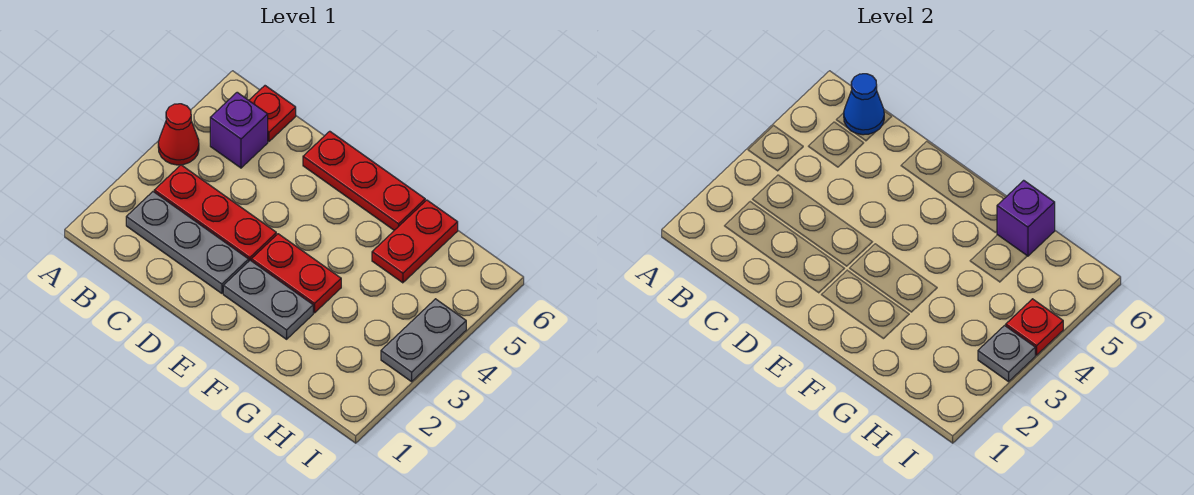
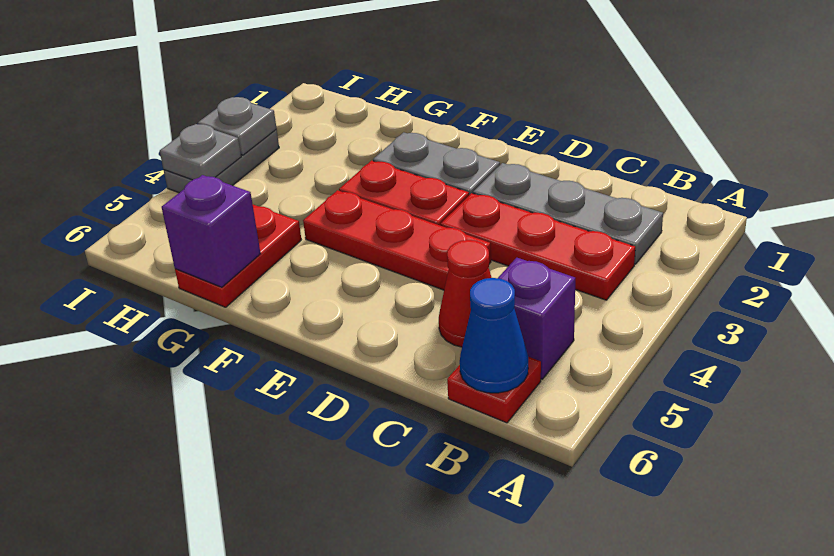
red 1x1 cone [158,104,199,165] -> red 1x1 cone moved to [439,240,492,347]
red 1x3 plate [303,131,425,230] -> red 1x3 plate moved to [303,190,491,290]
red 1x1 plate [1006,299,1063,355] -> grey 1x1 plate [160,124,241,180]

